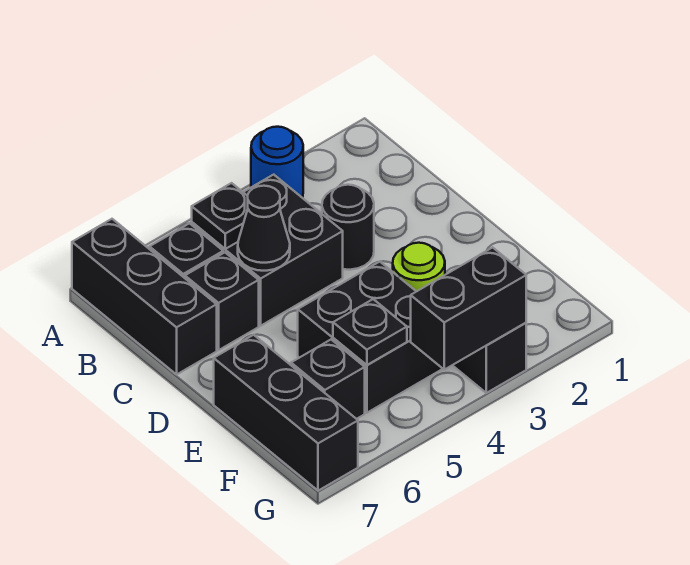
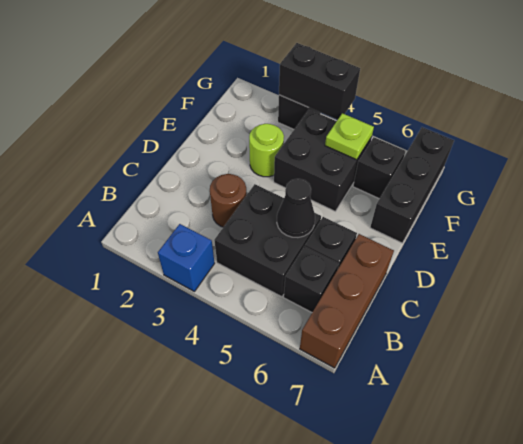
blue 1x1 round brick [251,127,303,198] -> blue 1x1 brick [158,224,215,291]
black 1x3 brick [72,219,217,374] -> brown 1x3 brick [300,234,394,368]
black 1x1 plate [192,183,248,249] -> none
black 1x1 round brick [322,185,374,270] -> brown 1x1 round brick [210,174,246,227]
black 1x1 plate [333,299,407,365] -> lime 1x1 plate [325,113,374,160]

